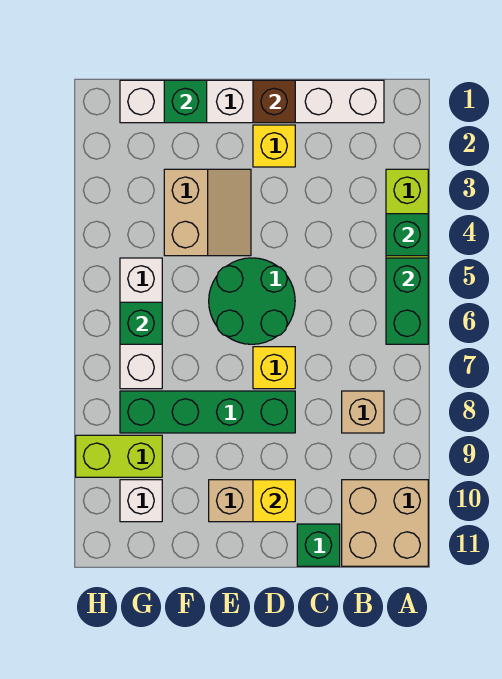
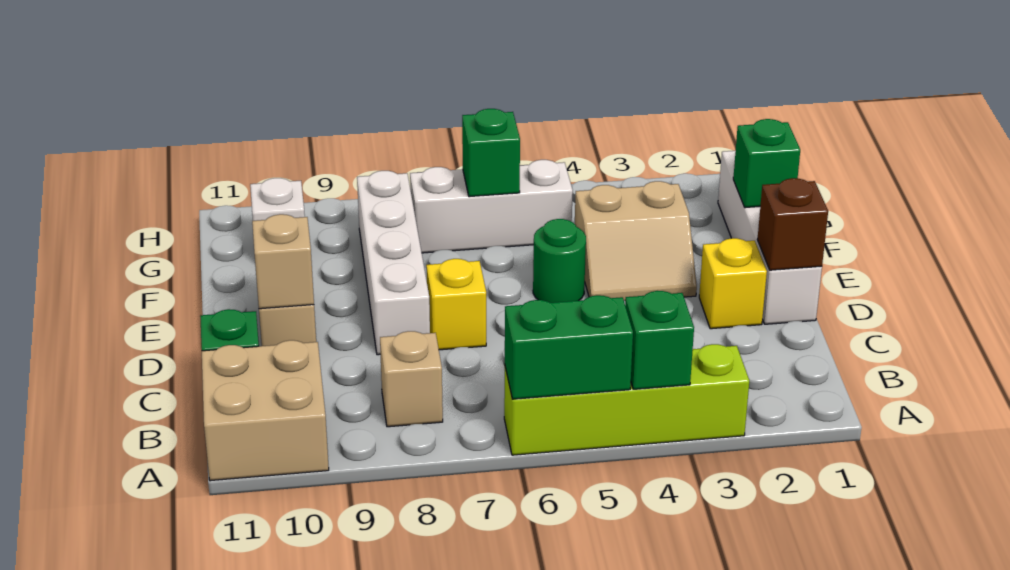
white 1x6 brick [120,80,384,123] -> white 1x4 brick [718,151,822,324]
green 2x2 round brick [209,258,295,344] -> green 1x1 round brick [533,219,586,303]
green 1x4 brick [120,391,295,433] -> white 1x4 brick [357,171,430,355]
yellow 1x1 brick [253,480,295,522] -> tan 1x1 brick [252,214,314,309]
lime 1x2 brick [76,435,162,477] -> none

